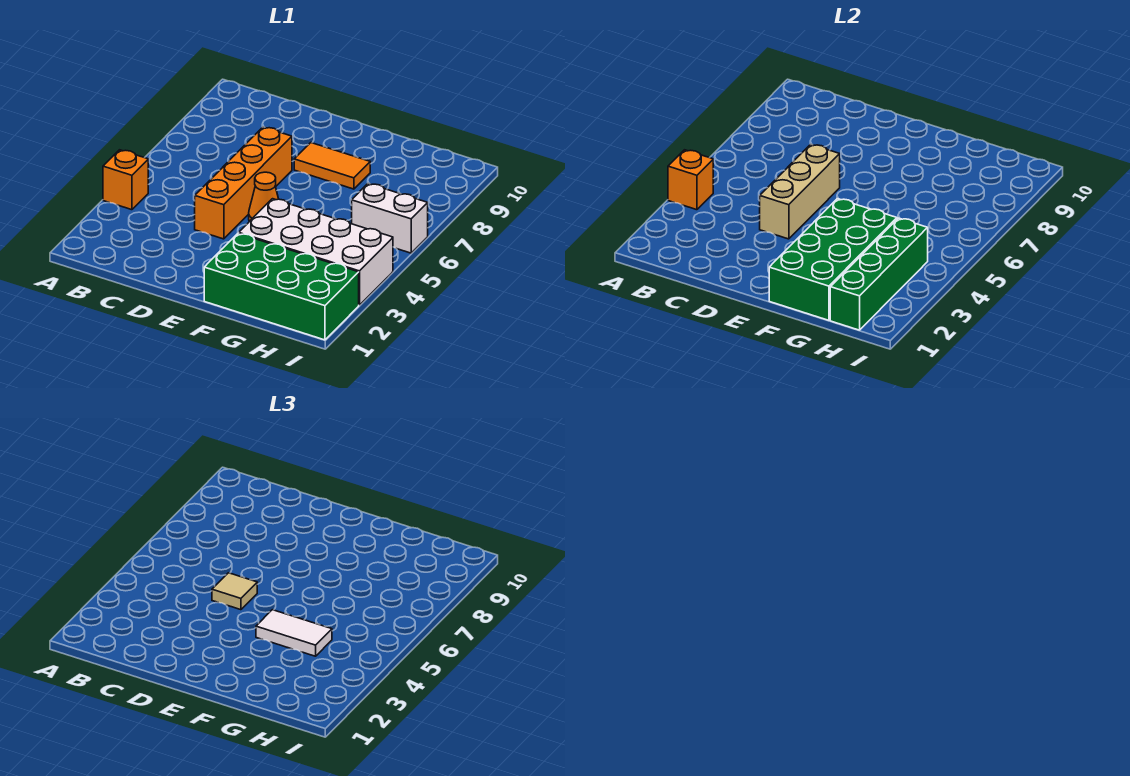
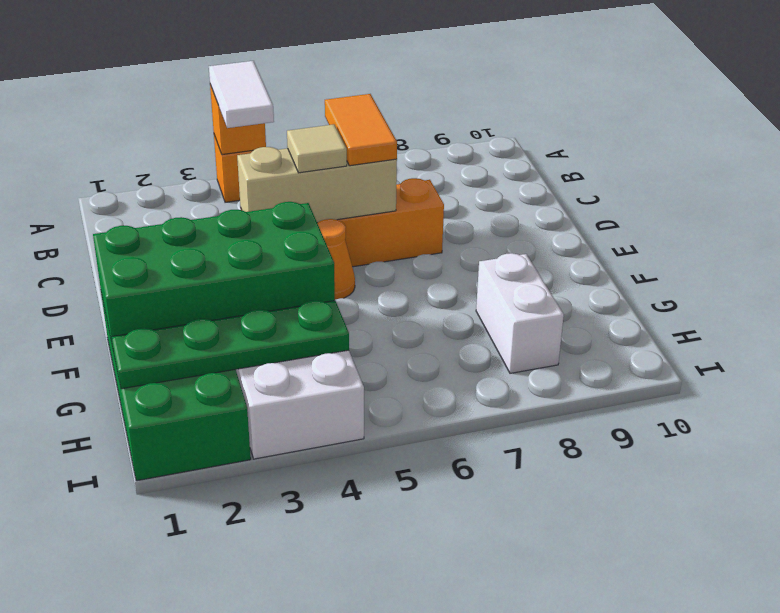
orange 1x2 tile [294,143,370,189] -> orange 1x2 tile moved to [325,94,397,166]
white 1x2 tile [256,610,332,656] -> white 1x2 tile moved to [209,61,274,128]
green 1x4 brick [830,218,928,330] -> green 1x4 plate [112,301,349,389]
white 1x2 brick [352,184,428,253] -> white 1x2 brick moved to [476,253,564,373]

